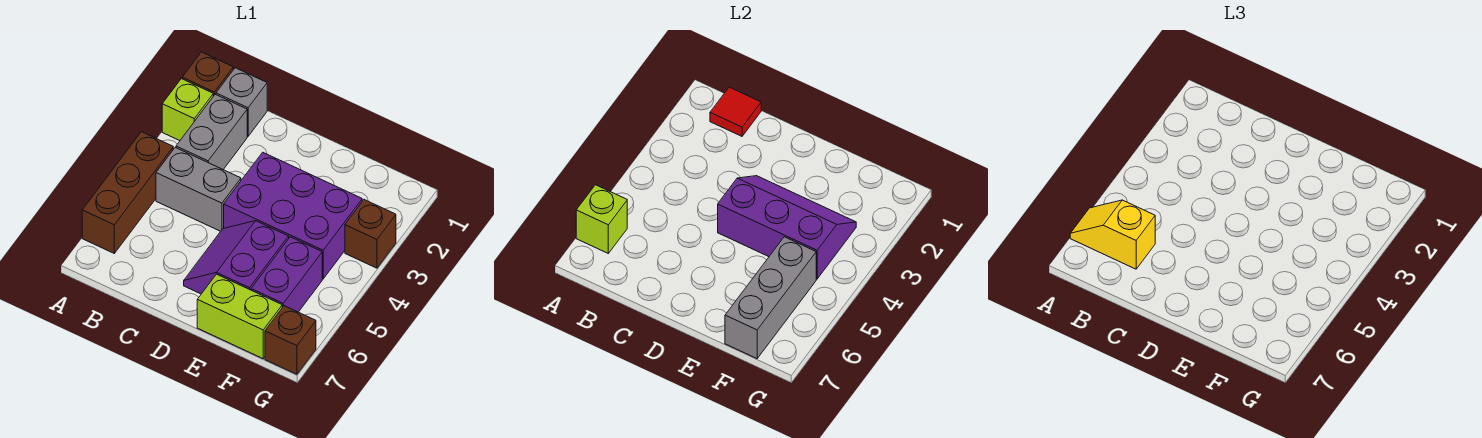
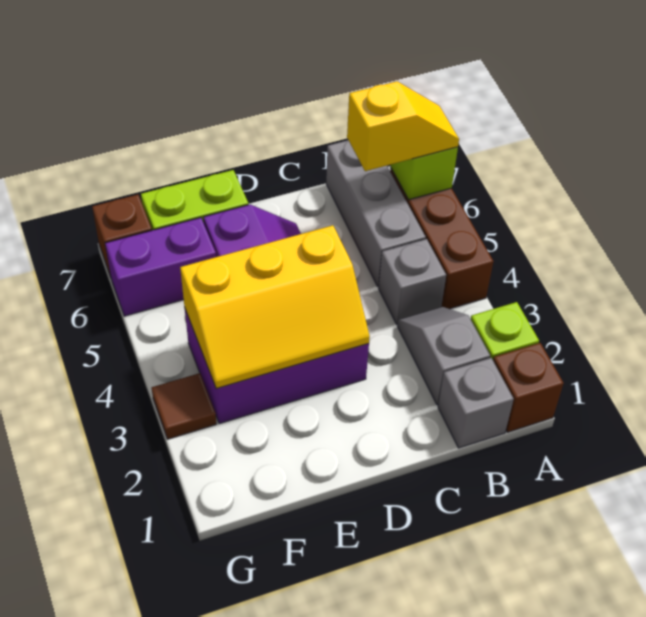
red 1x1 tile [710,87,761,136] -> none
grey 1x2 brick [176,94,247,169] -> grey 1x2 slope [397,307,490,405]
grey 1x2 brick [156,147,241,231] -> grey 1x1 brick [379,239,446,324]
purple 2x3 slope [718,176,856,279] -> yellow 2x3 slope [180,225,370,389]
purple 1x2 brick [251,237,322,312] -> purple 1x2 brick turned to [105,218,216,316]
grey 1x3 brick [725,237,816,359] -> grey 1x3 brick moved to [326,140,426,287]
brown 1x1 brick [345,200,396,268] -> brown 1x1 tile [152,373,216,439]

